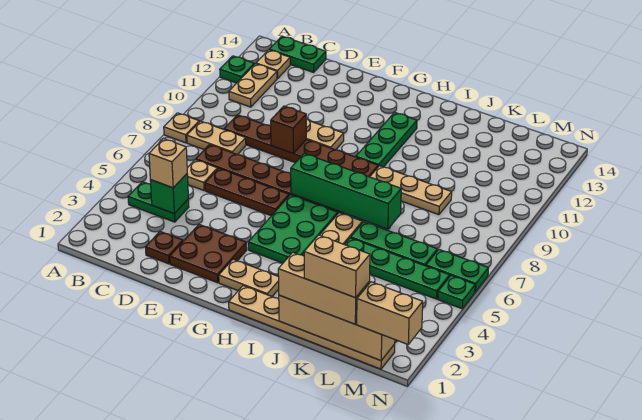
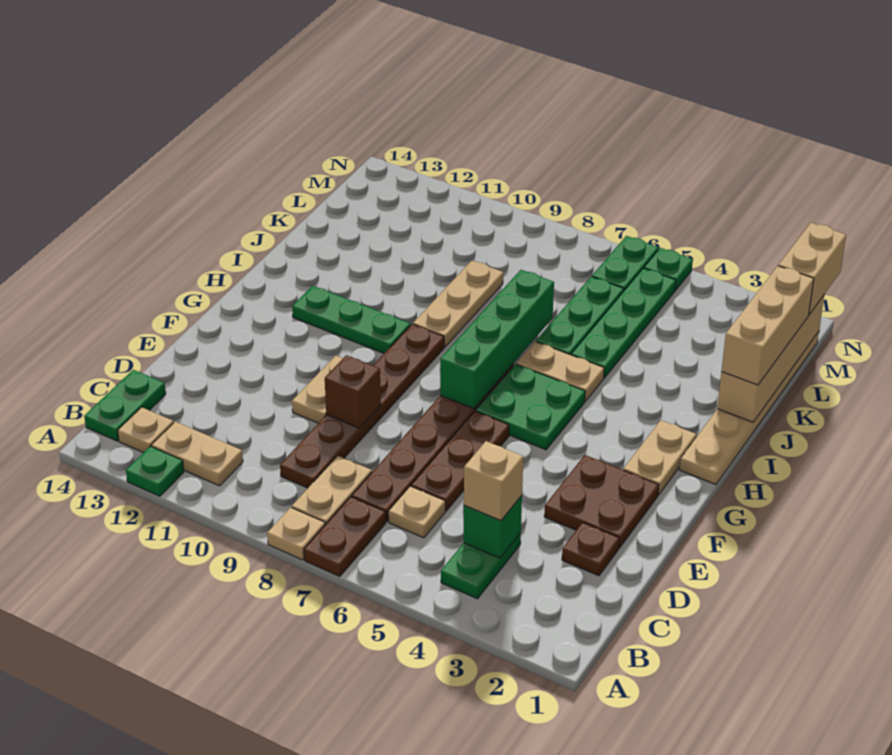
none -> brown 1x2 plate [304,497,386,577]
green 2x3 plate [248,195,338,263] -> green 2x2 plate [476,364,585,450]
tan 1x2 brick [304,235,370,298] -> none

